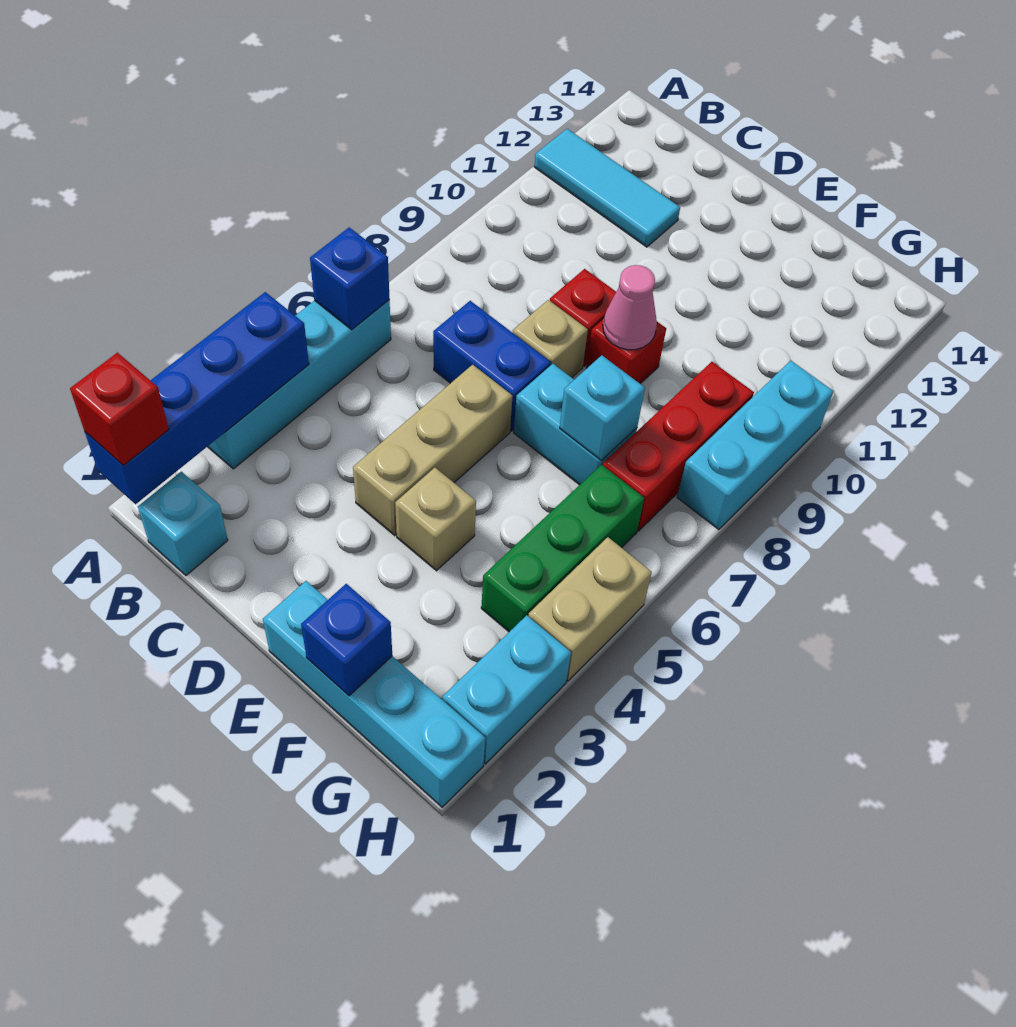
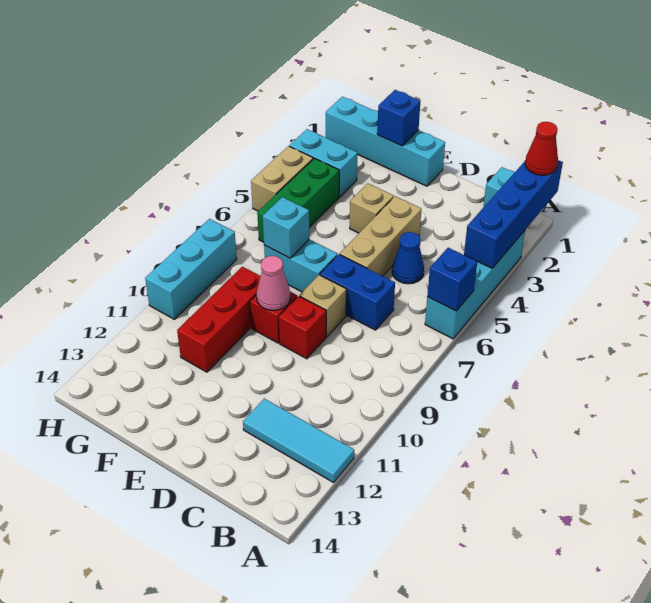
red 1x1 brick [70,353,169,465] -> red 1x1 cone [525,122,558,175]
none -> blue 1x1 cone [392,232,424,284]
red 1x3 brick [603,362,754,531] -> red 1x3 brick moved to [177,267,261,372]
cyan 1x2 brick [443,615,571,764] -> cyan 1x2 brick turned to [289,129,357,197]

